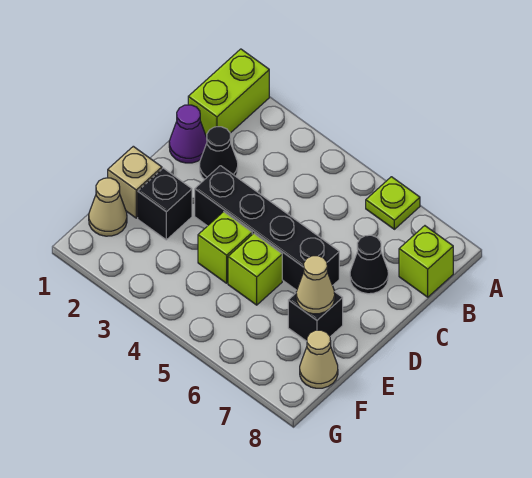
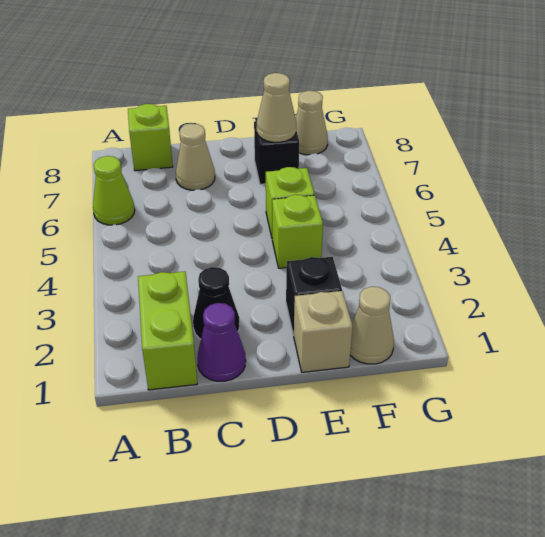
lime 1x2 brick [188,49,269,137] -> lime 1x2 brick turned to [138,272,197,390]
lime 1x1 plate [366,177,420,229] -> lime 1x1 cone [93,156,135,225]
black 1x1 cone [350,235,388,294] -> tan 1x1 cone [176,124,215,190]
black 1x4 brick [195,166,339,290] -> none

